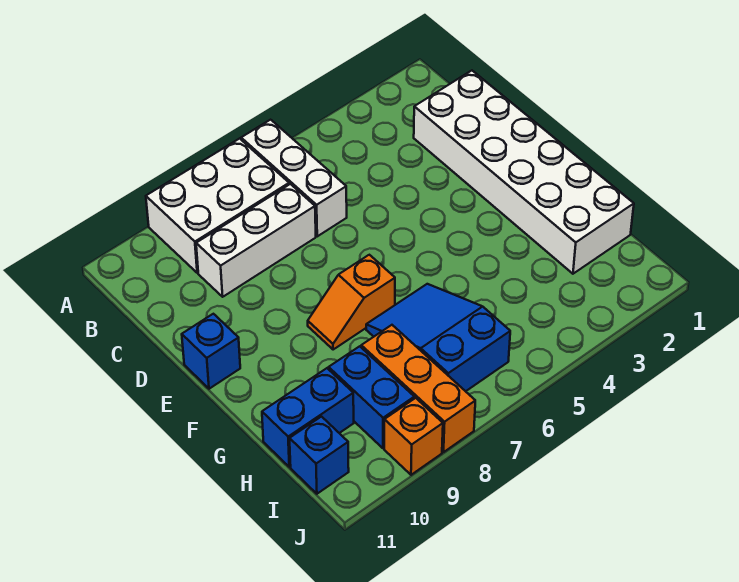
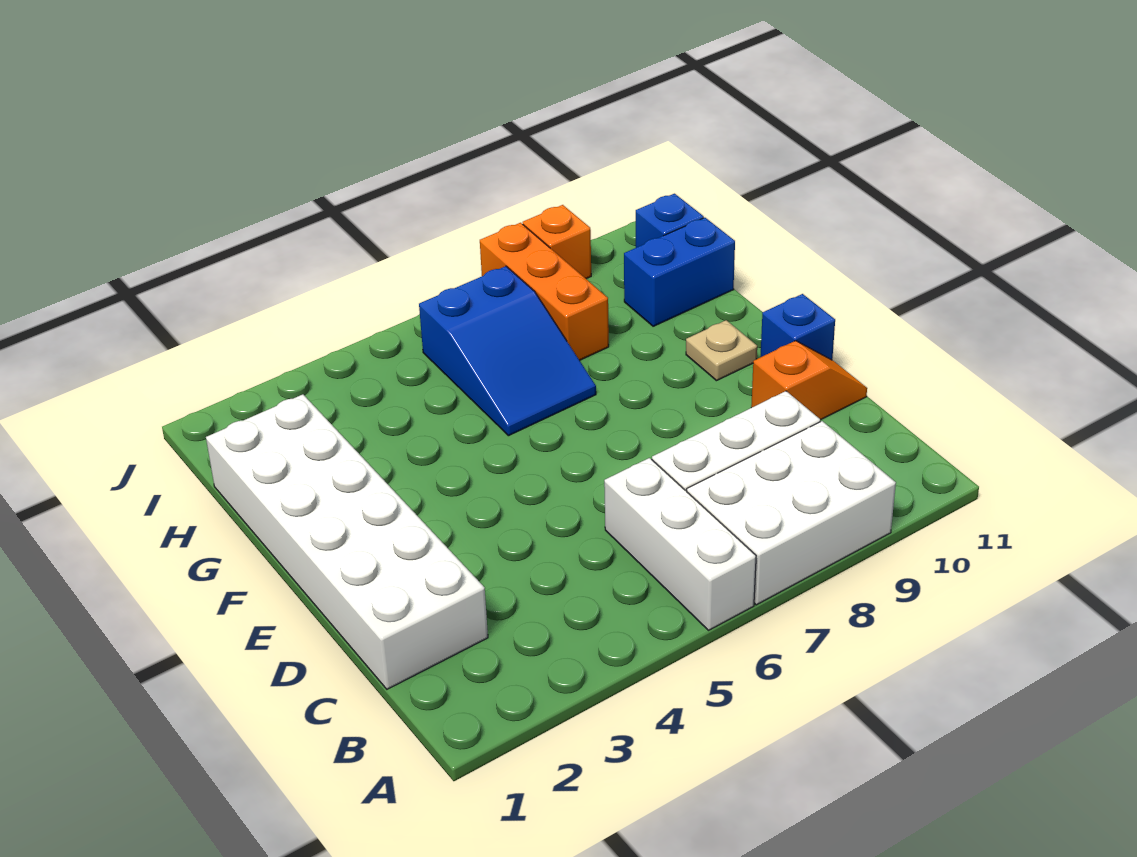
orange 1x2 slope [308,255,395,350] -> orange 1x2 slope moved to [751,341,867,420]
none -> tan 1x1 plate [686,320,757,381]
blue 1x2 brick [329,346,414,448] -> none

